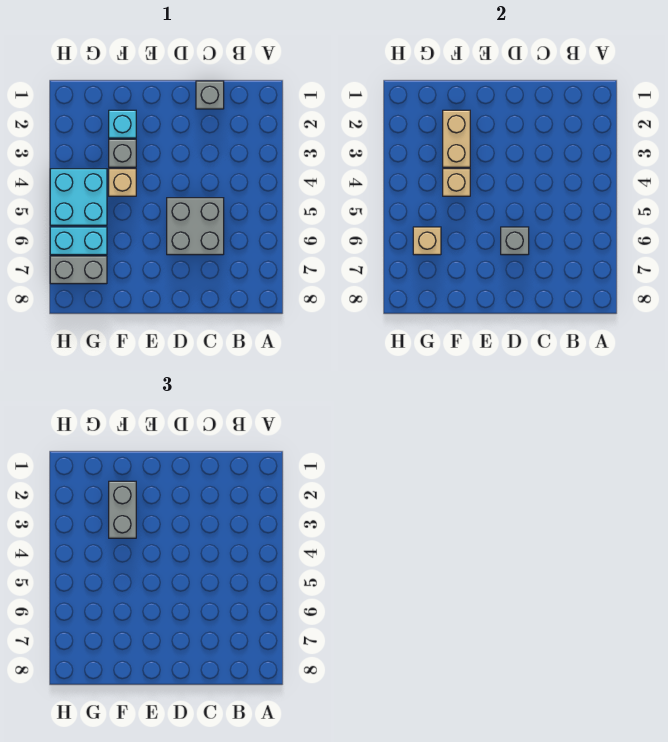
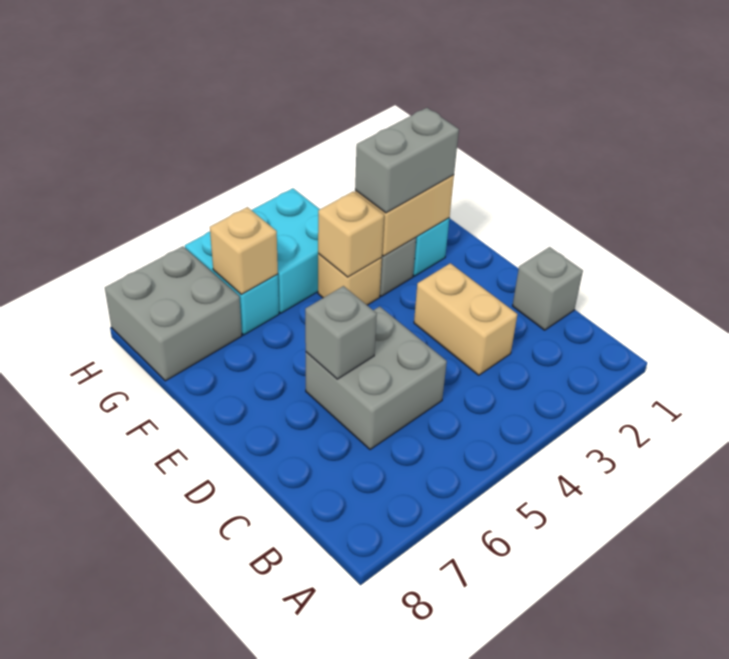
none -> tan 1x2 brick [414,263,517,375]
grey 1x2 brick [50,256,107,284] -> grey 2x2 brick [105,246,242,381]

